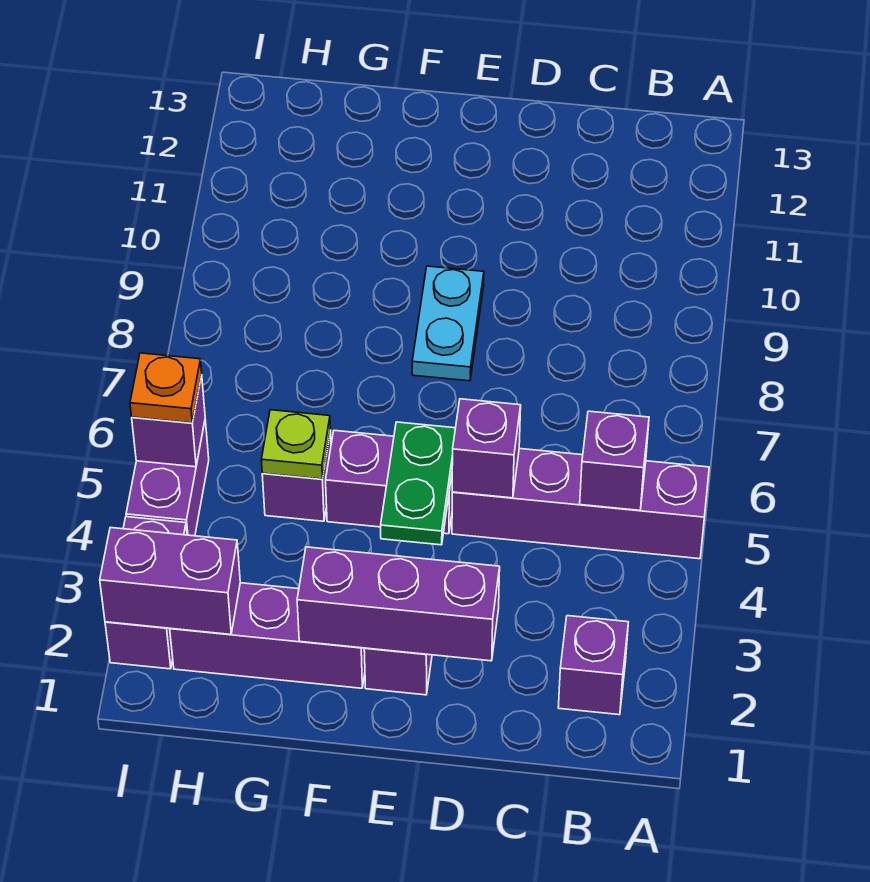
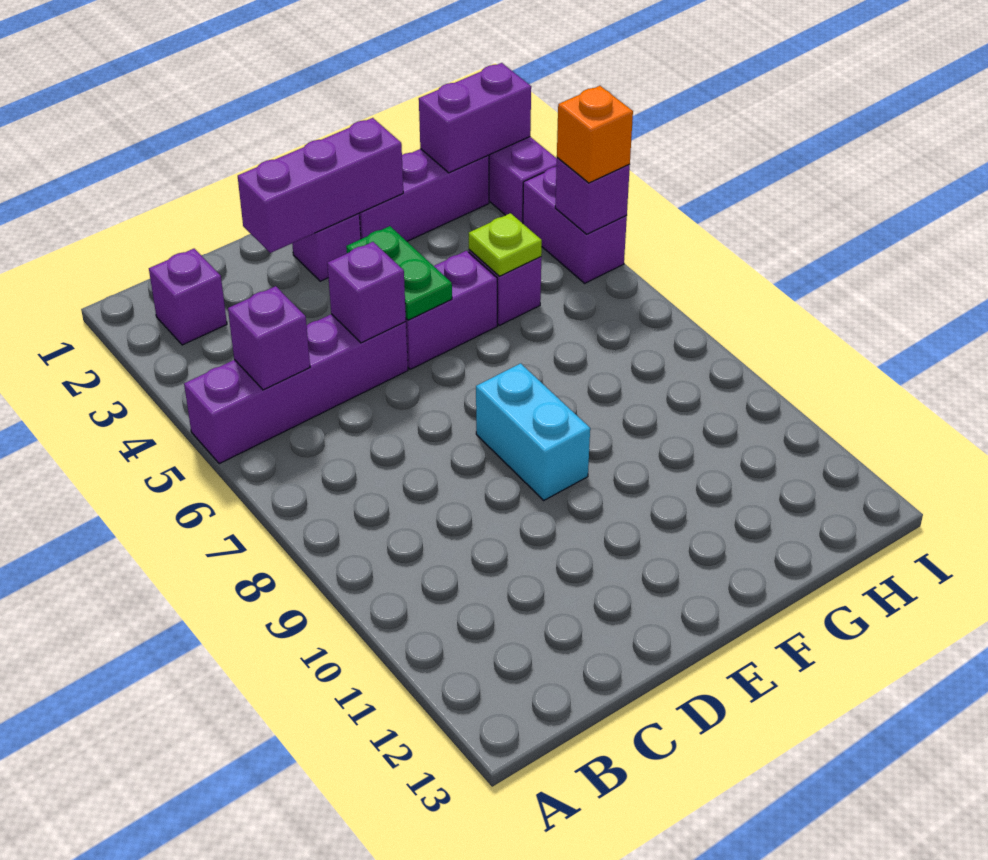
cyan 1x2 plate [412,266,484,381] -> cyan 1x2 brick [476,363,590,500]
orange 1x1 plate [130,353,202,423] -> orange 1x1 brick [557,86,633,183]

